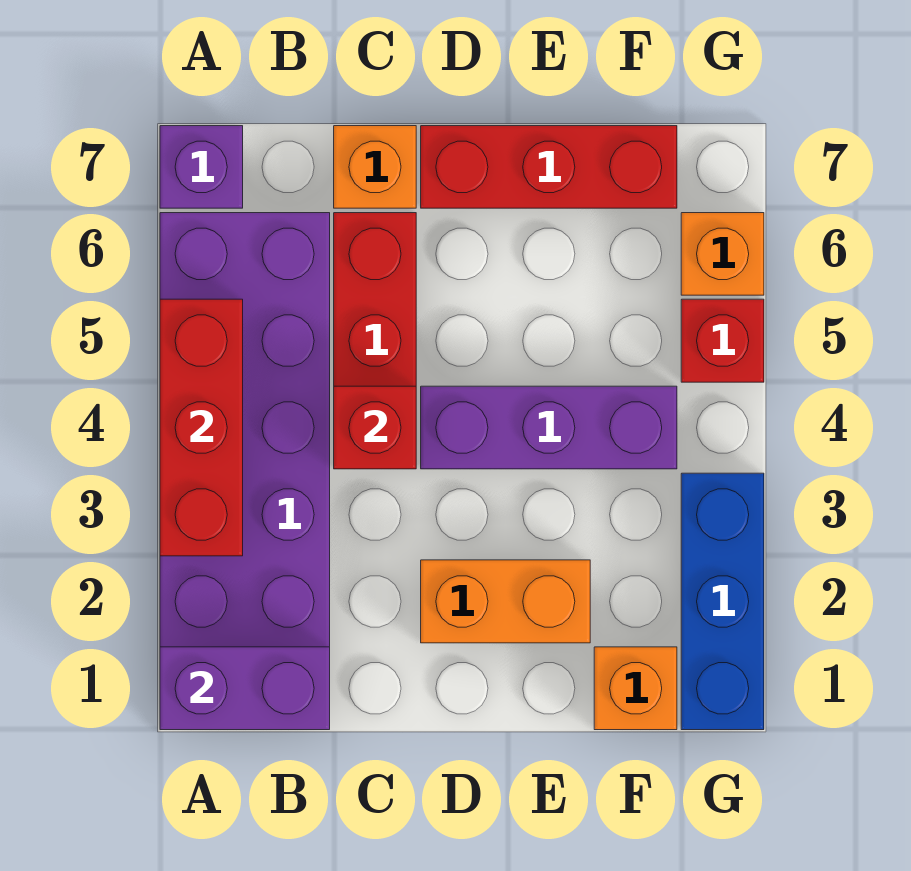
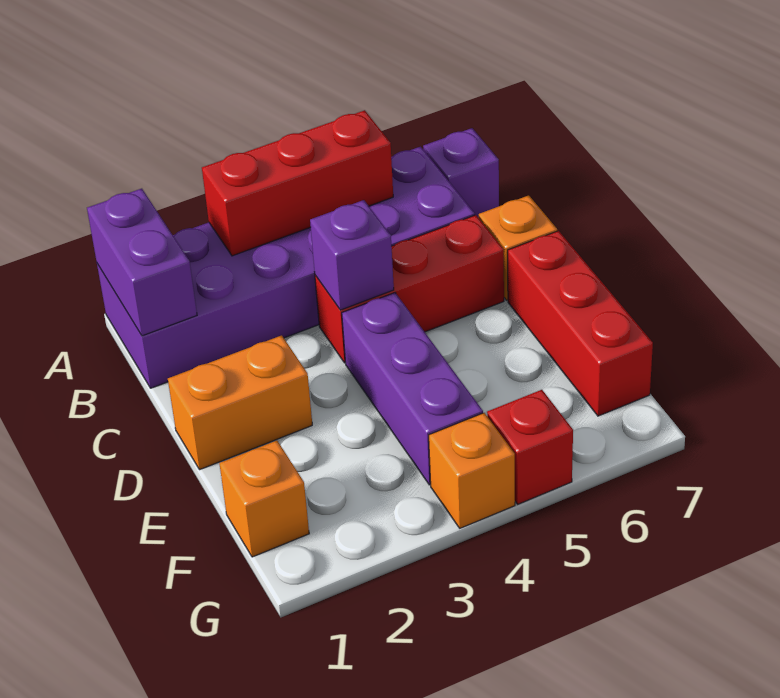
red 1x1 brick [334,386,416,469] -> purple 1x1 brick [310,200,394,310]
orange 1x2 brick [421,560,590,643] -> orange 1x2 brick turned to [168,335,312,470]
blue 1x3 brick [681,473,764,730] -> none
orange 1x1 brick [681,213,764,295] -> orange 1x1 brick moved to [429,413,515,528]

